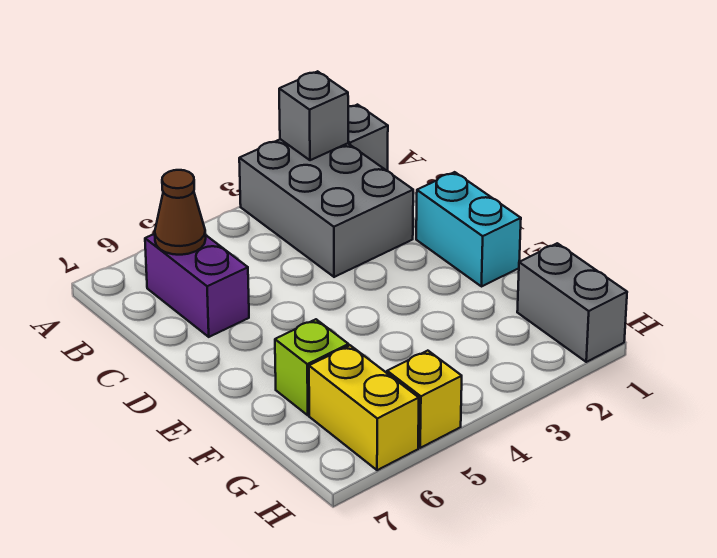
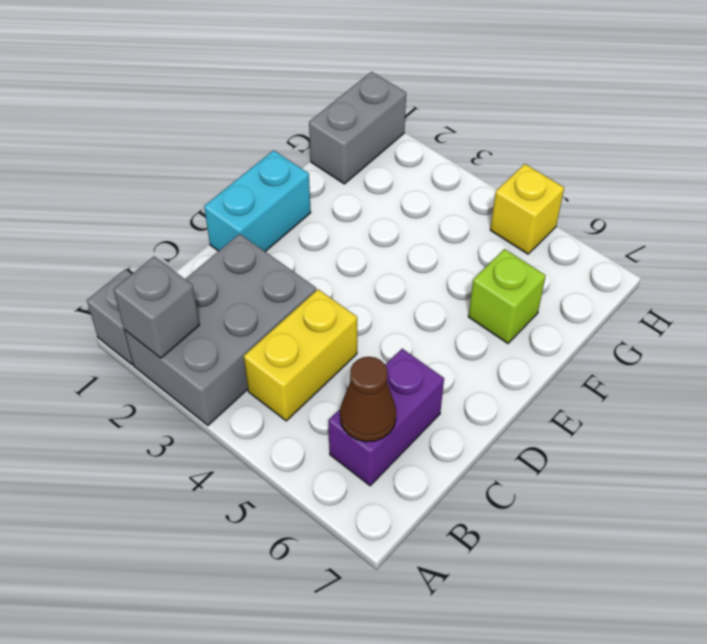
yellow 1x2 brick [309,345,419,470] -> yellow 1x2 brick moved to [244,289,357,421]

